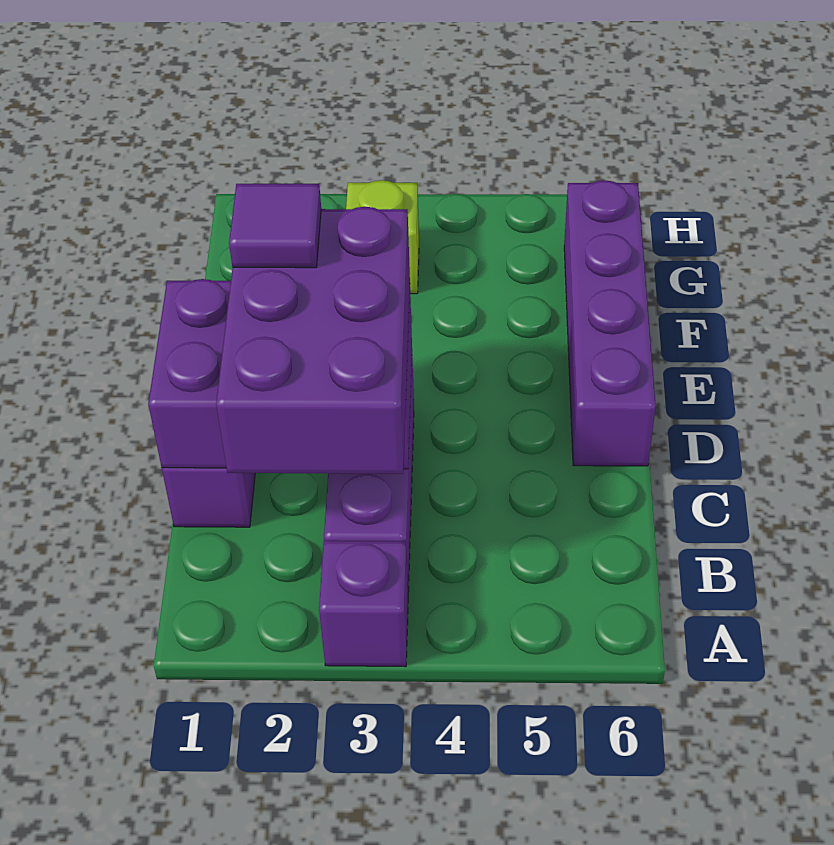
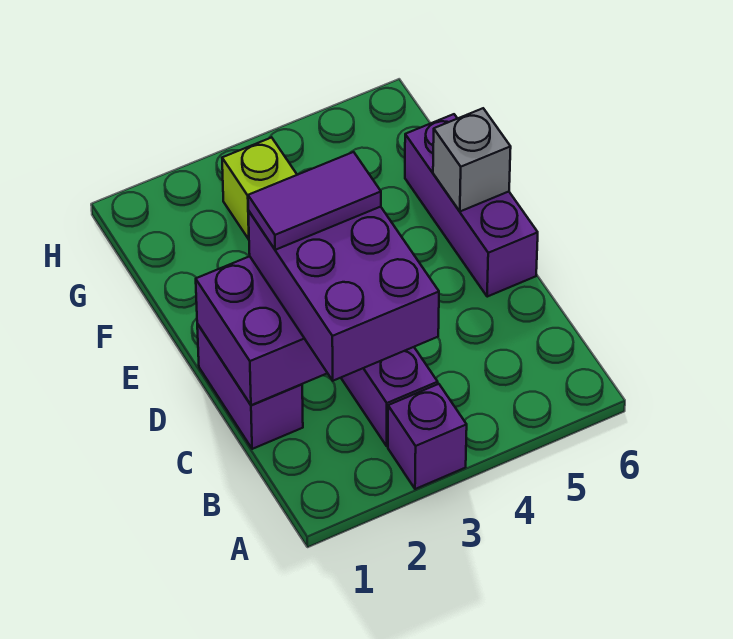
purple 1x1 tile [229,184,321,268] -> purple 1x2 tile [248,152,381,250]
purple 1x4 brick [564,180,656,466] -> purple 1x3 brick [405,114,538,297]
none -> grey 1x1 brick [433,108,511,211]

